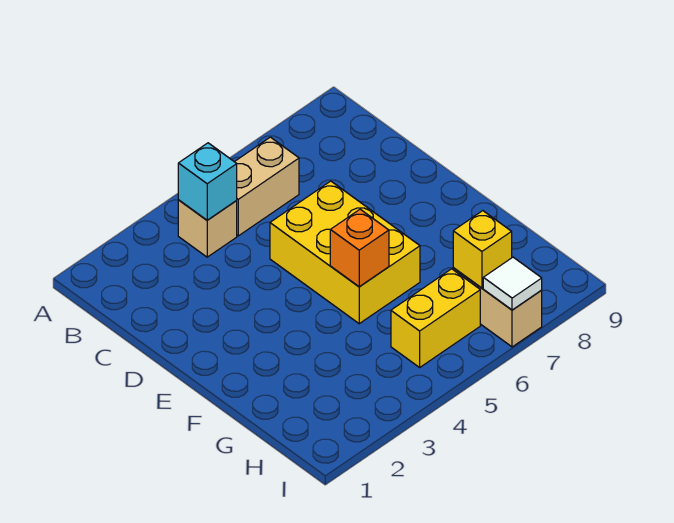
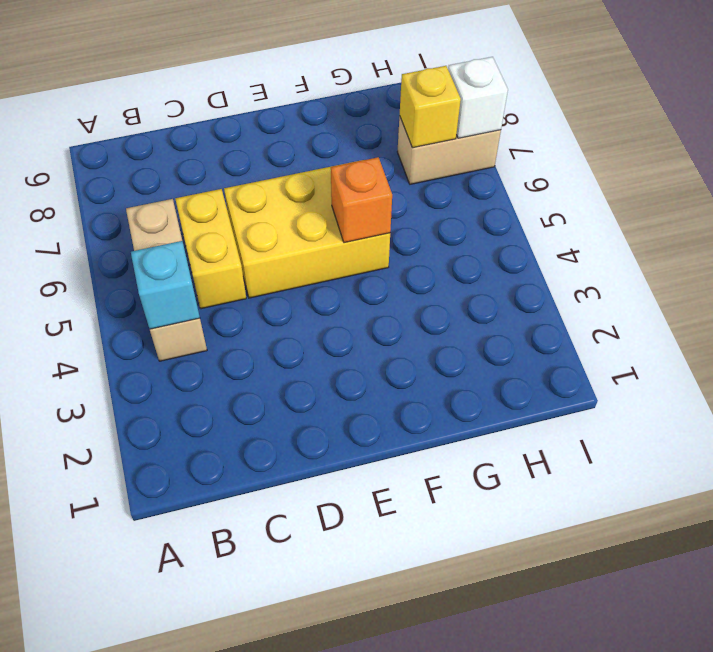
yellow 1x2 brick [391,269,480,367] -> yellow 1x2 brick moved to [175,189,246,309]
white 1x1 tile [483,257,542,310] -> white 1x1 brick [448,57,508,138]

